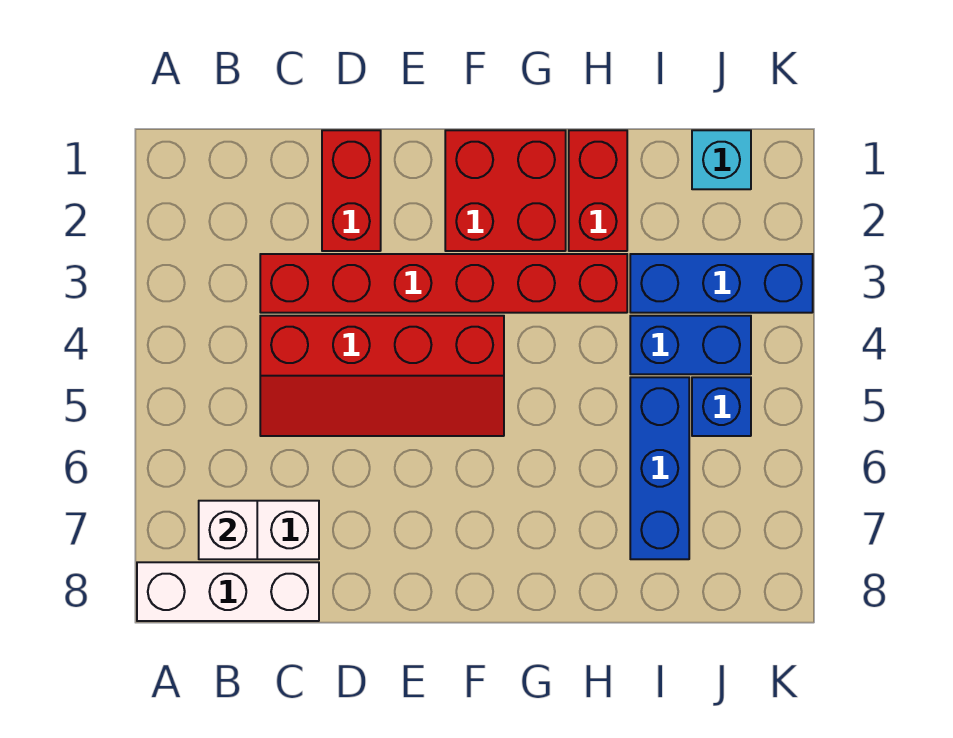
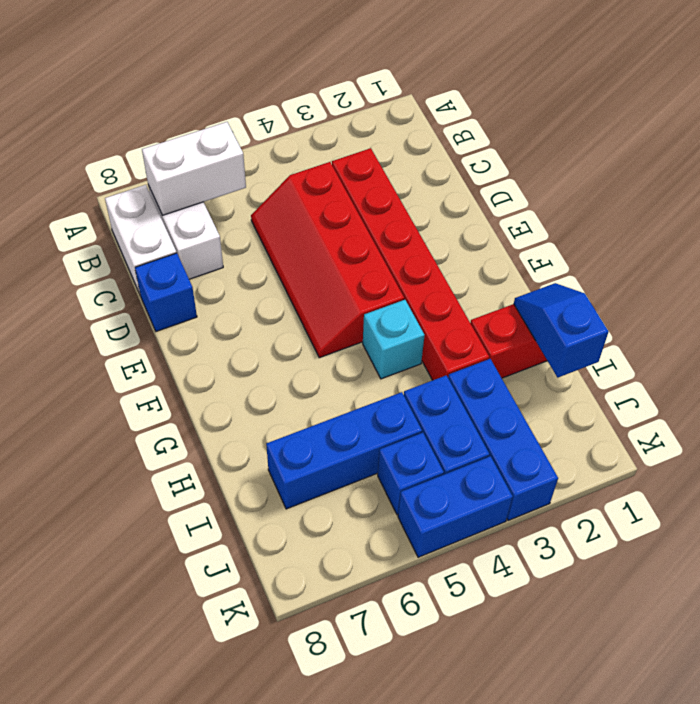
white 1x3 brick [137,562,319,621] -> white 1x2 brick [105,185,176,296]
white 1x1 brick [199,501,257,559] -> white 1x2 brick [142,122,246,215]
red 1x2 brick [322,130,381,251] -> none
none -> blue 1x1 brick [135,253,197,332]
red 2x2 brick [445,130,566,251] -> none
none -> blue 1x2 slope [514,283,609,377]
cyan 1x1 brick [692,130,751,189] -> cyan 1x1 brick moved to [363,300,425,379]
none -> blue 1x2 brick [398,456,513,557]

